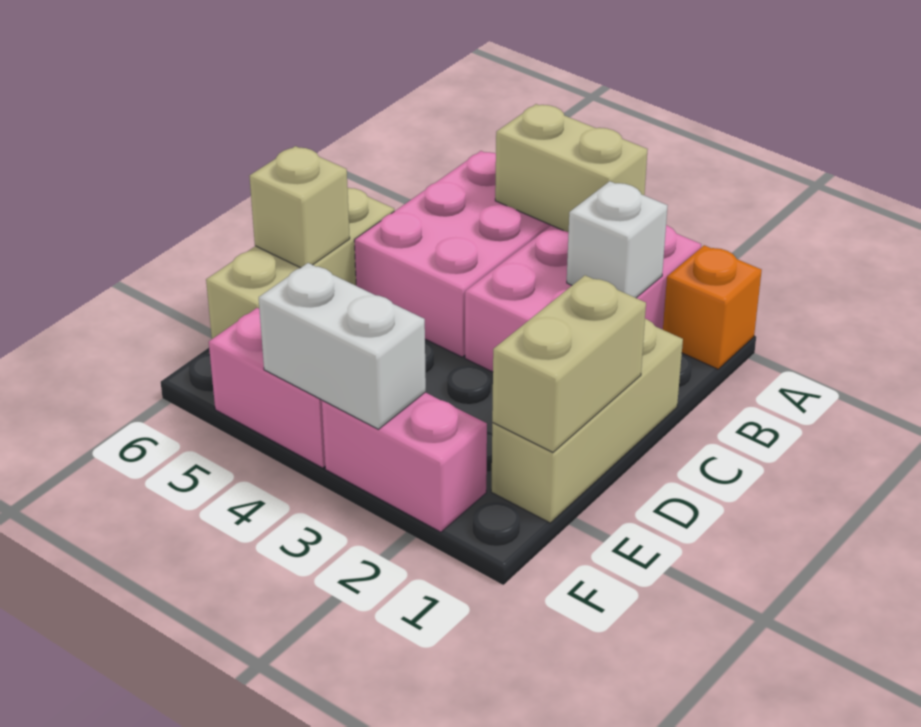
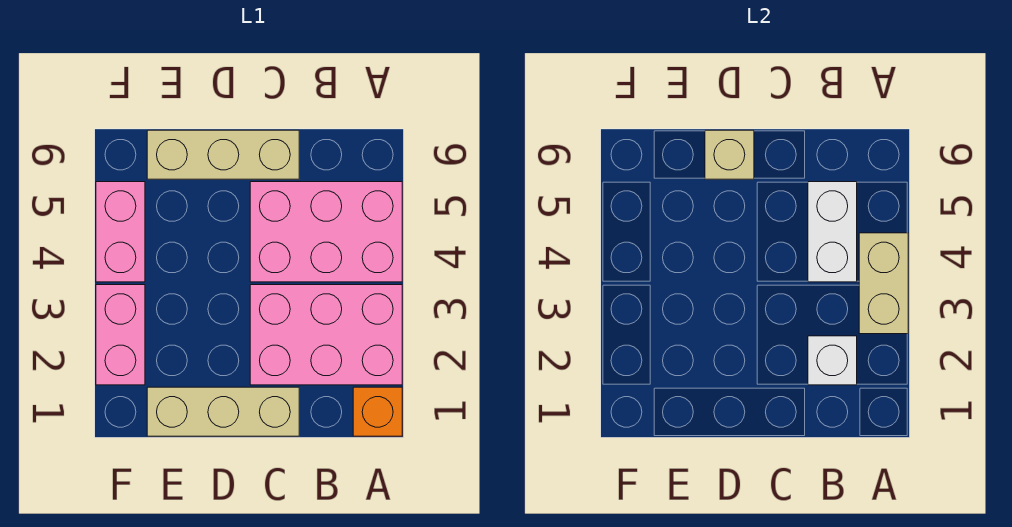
tan 1x2 brick [492,275,646,452] -> none
white 1x2 brick [259,263,426,429] -> white 1x2 brick moved to [808,182,857,282]

